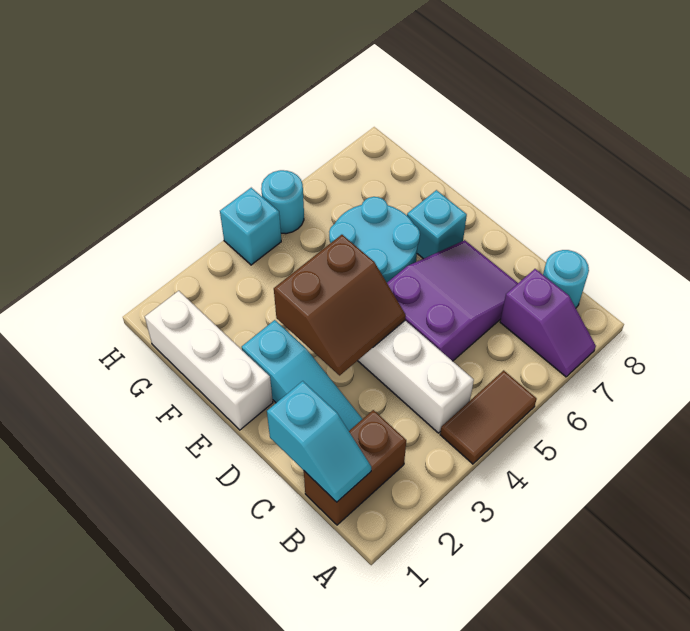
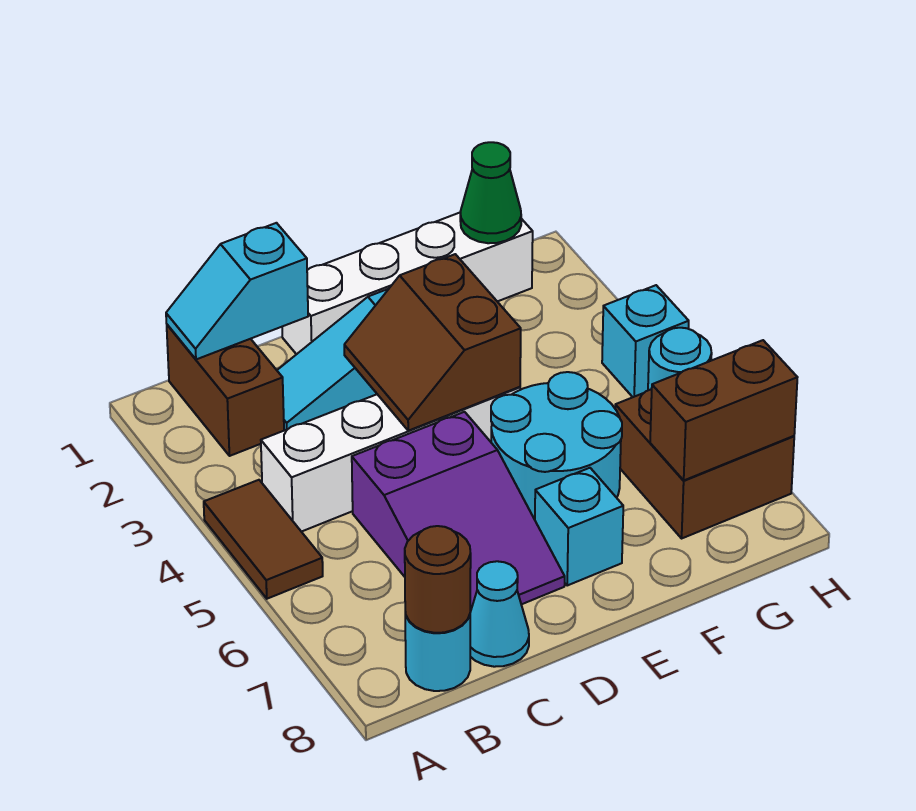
purple 1x2 slope [500,269,596,377] -> none
none -> brown 1x1 round brick [405,526,471,633]
none -> cyan 1x1 cone [470,561,529,667]
white 1x3 brick [145,291,273,430] -> white 1x4 brick [282,213,533,354]
none -> green 1x1 cone [460,142,521,243]
none -> brown 2x2 brick [615,389,794,538]
none -> brown 1x2 brick [650,340,797,480]

